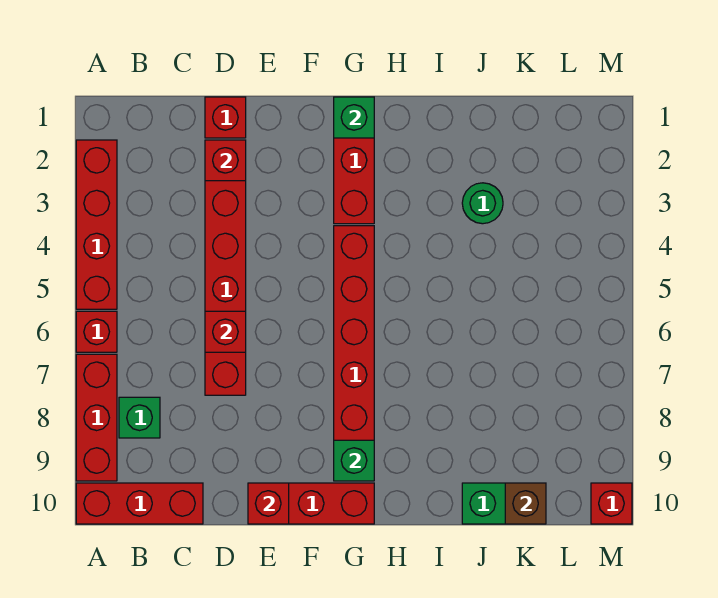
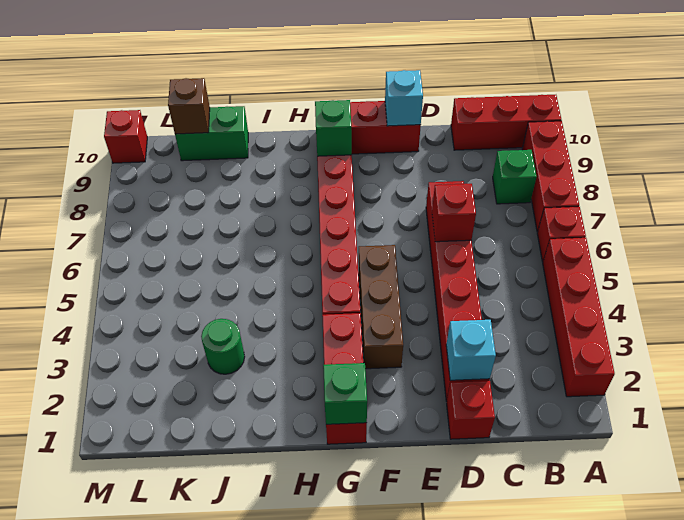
red 1x1 brick [205,140,246,181] -> cyan 1x1 brick [446,320,496,380]
red 1x1 brick [248,483,289,524] -> cyan 1x1 brick [385,70,423,126]
none -> brown 1x3 brick [359,245,403,369]

